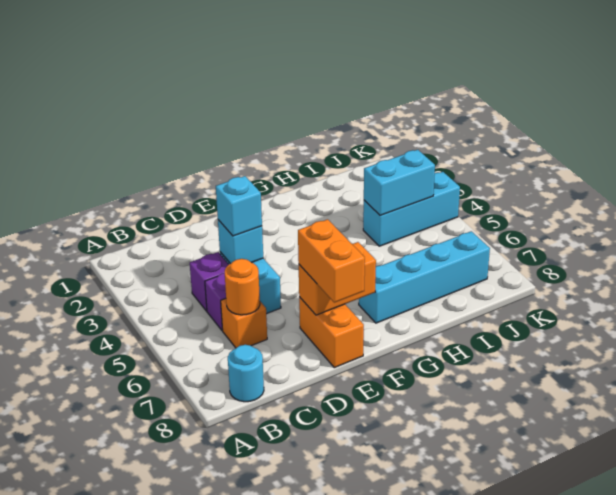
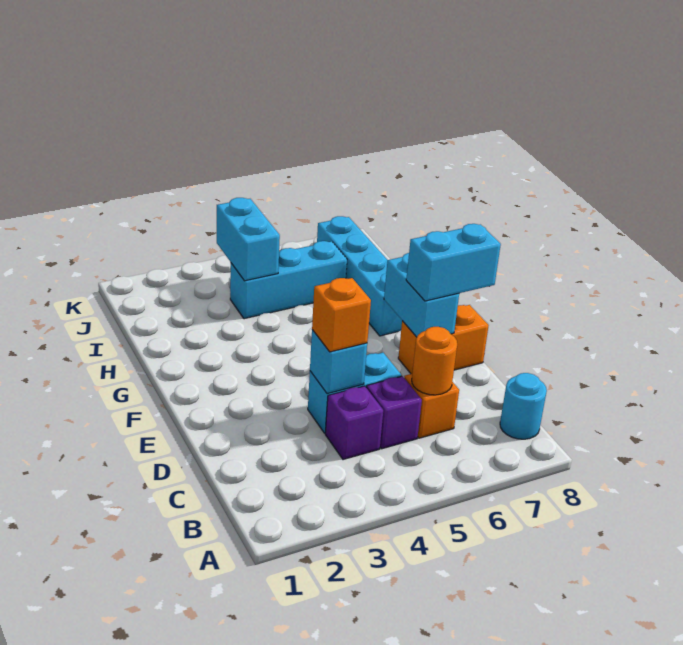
cyan 1x1 brick [216,176,262,236] -> orange 1x1 brick [312,278,371,352]
orange 1x2 brick [299,242,376,315] -> cyan 1x2 brick [384,253,459,337]
orange 1x2 brick [298,219,365,303] -> cyan 1x2 brick [406,224,501,301]
cyan 1x3 brick [363,172,460,246] -> cyan 1x3 brick turned to [230,241,347,319]

